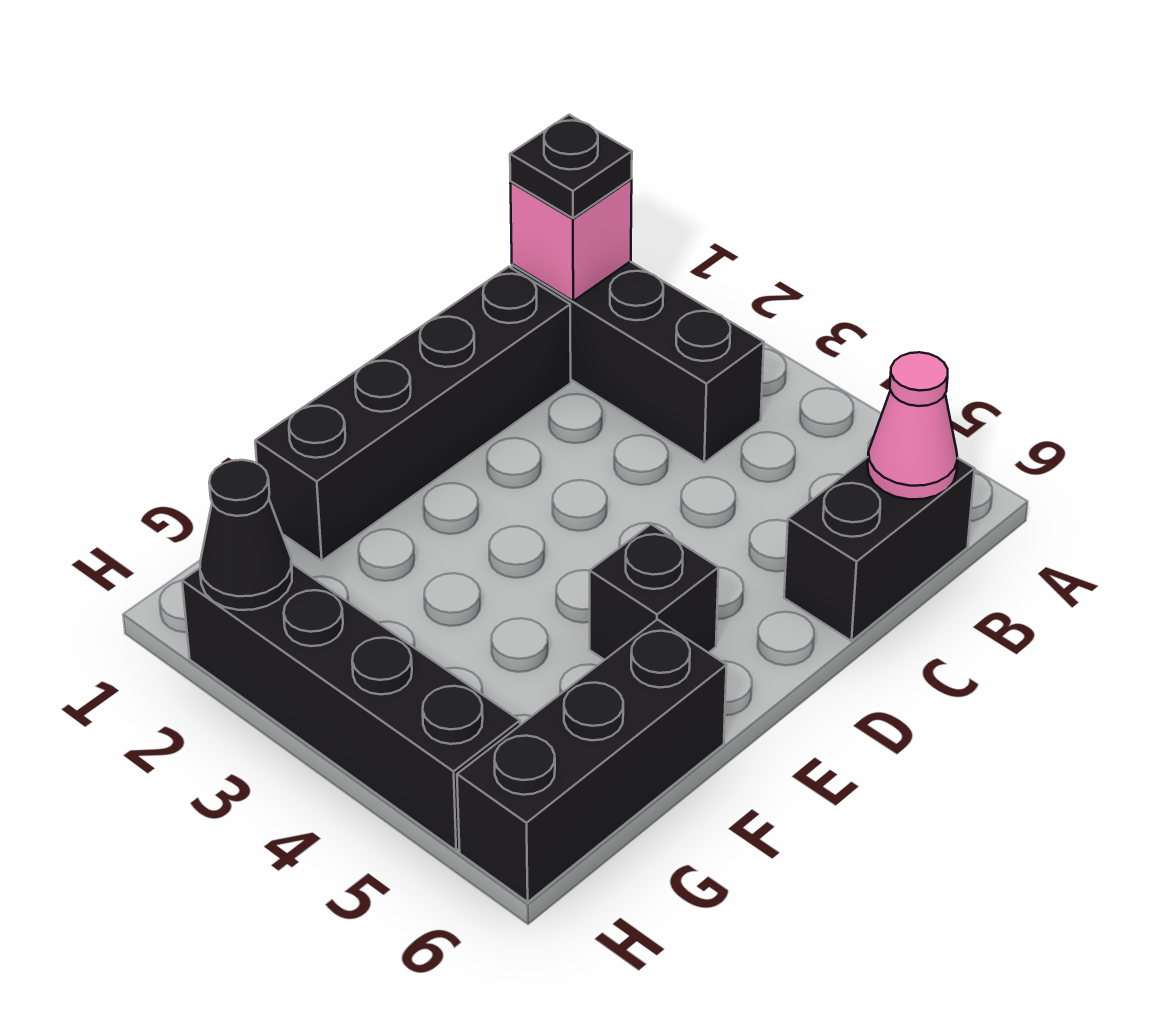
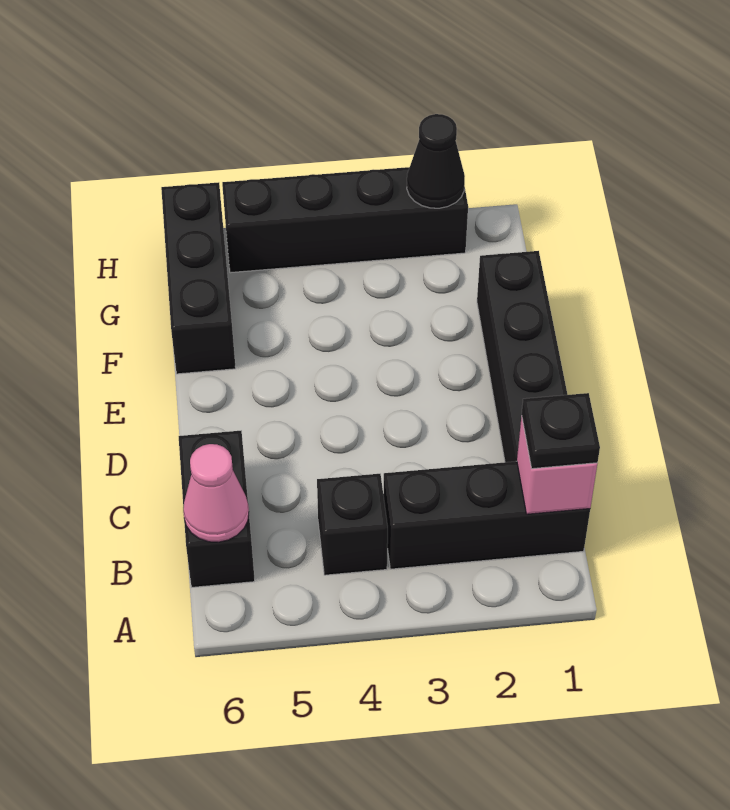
black 1x1 brick [590,524,718,660] -> black 1x1 brick moved to [317,474,388,575]

